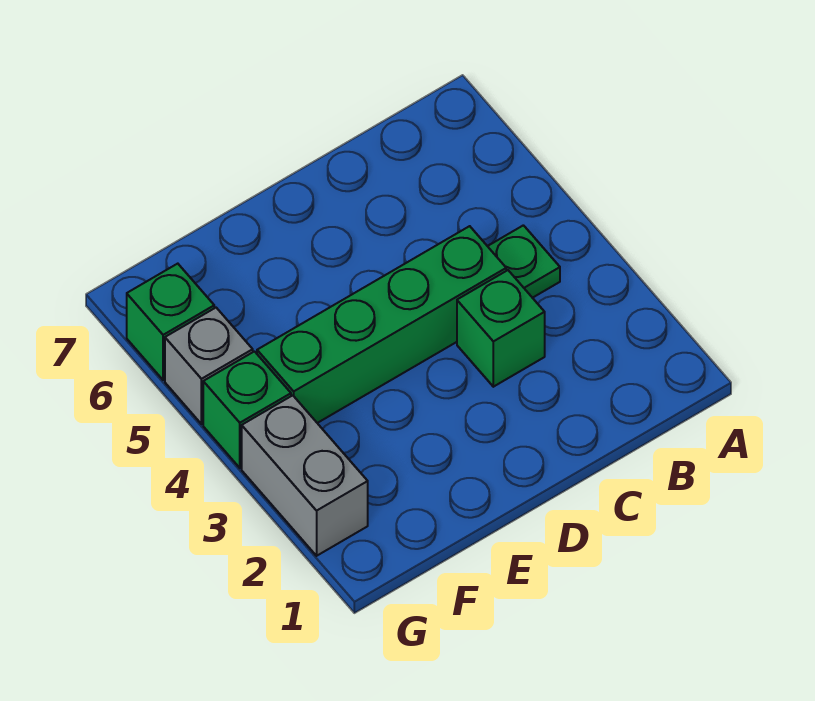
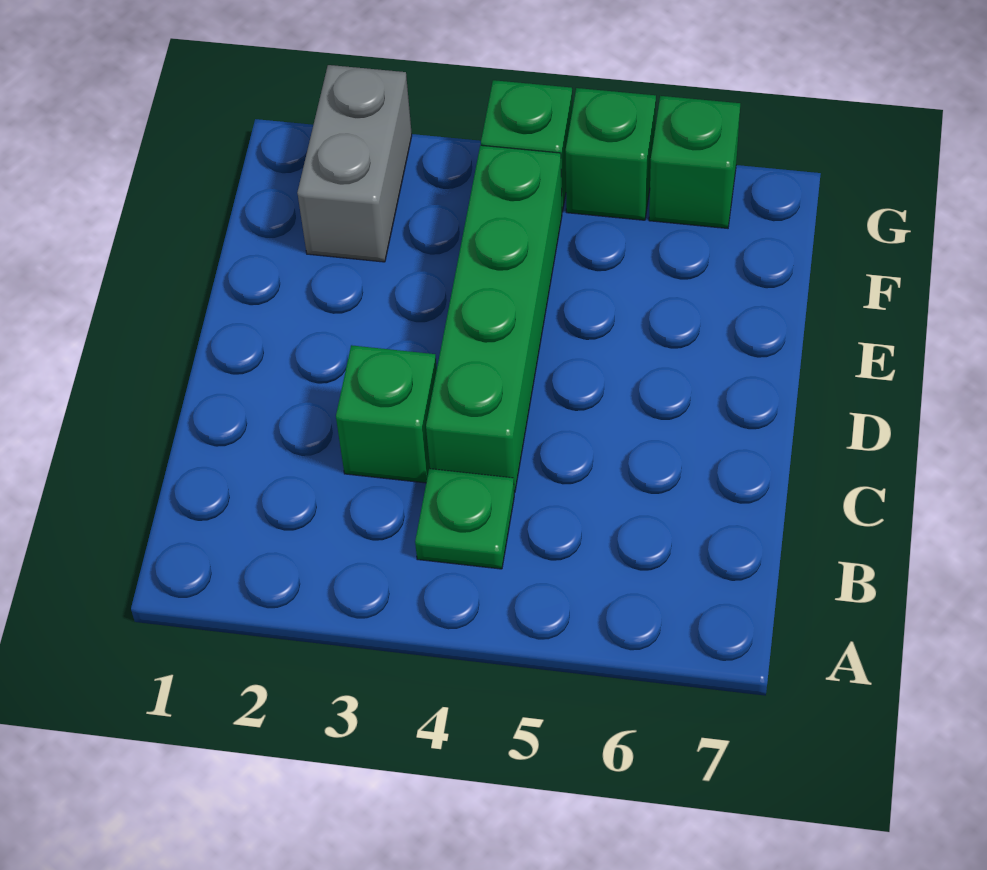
grey 1x2 brick [242,395,368,556] -> grey 1x2 brick turned to [297,65,412,262]
grey 1x1 brick [165,308,253,424] -> green 1x1 brick [566,88,656,220]

